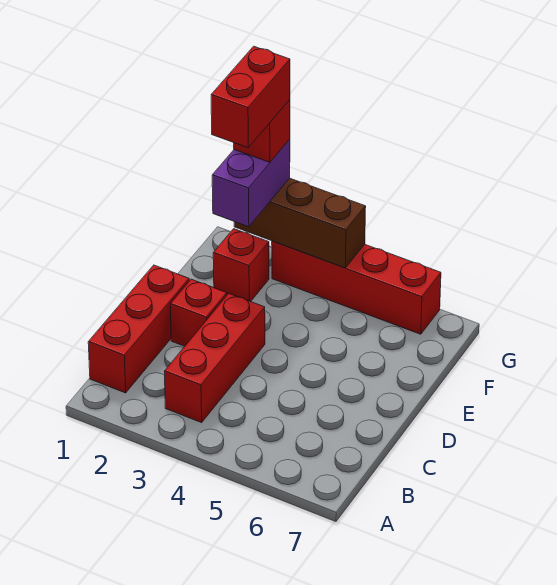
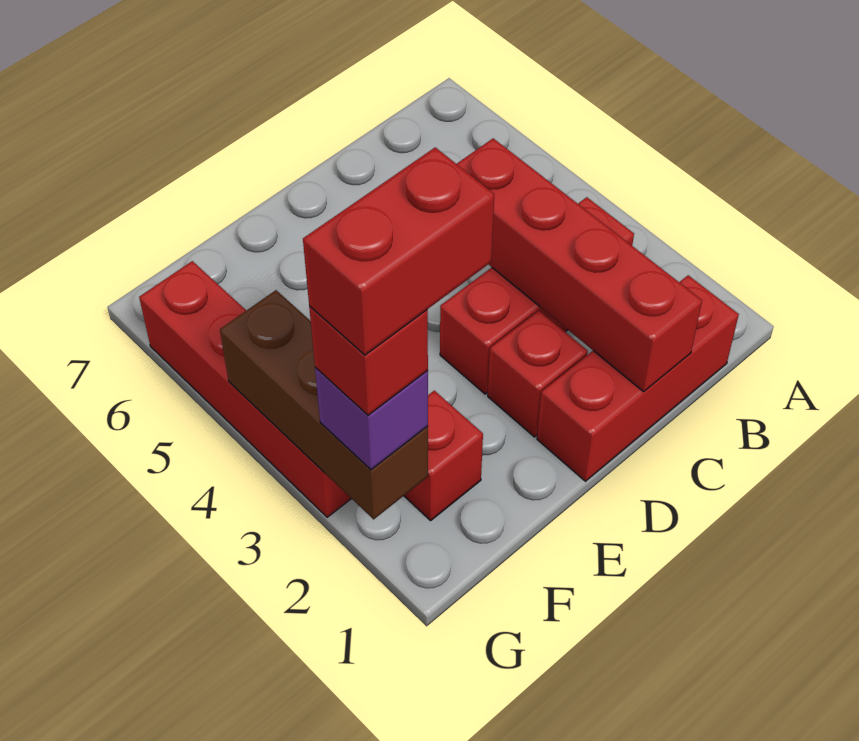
none -> red 1x4 brick [457,138,702,392]
purple 1x2 brick [212,139,290,227] -> purple 1x1 brick [315,367,428,470]

